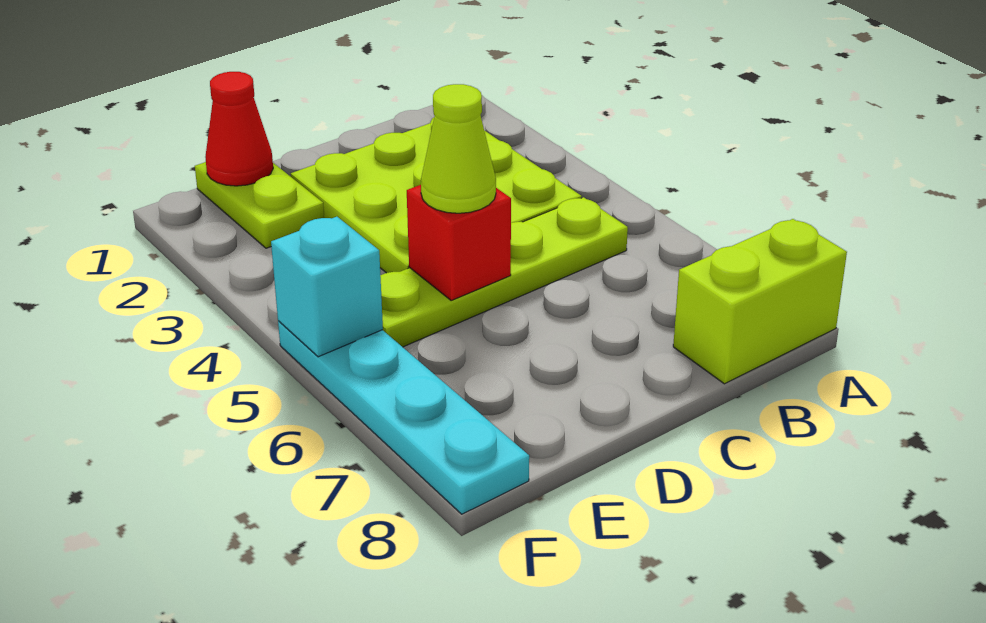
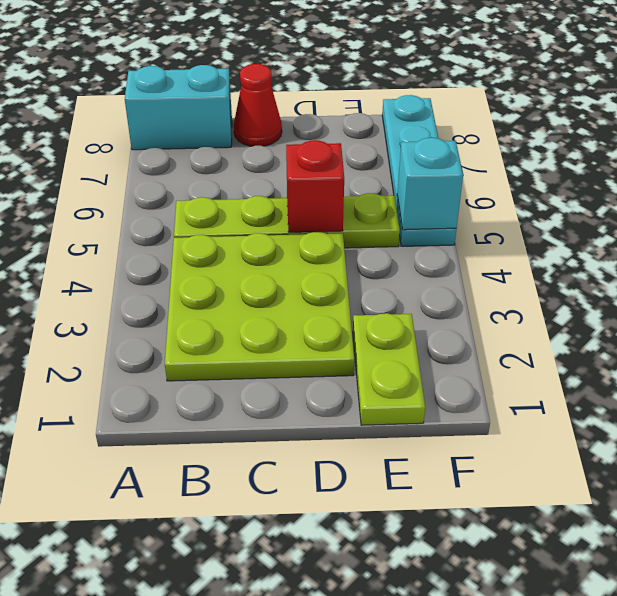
lime 1x2 brick [673,219,847,384] -> cyan 1x2 brick [125,65,232,150]
lime 1x1 cone [421,84,496,213] -> none
red 1x1 cone [205,72,273,186] -> red 1x1 cone moved to [234,64,282,146]

